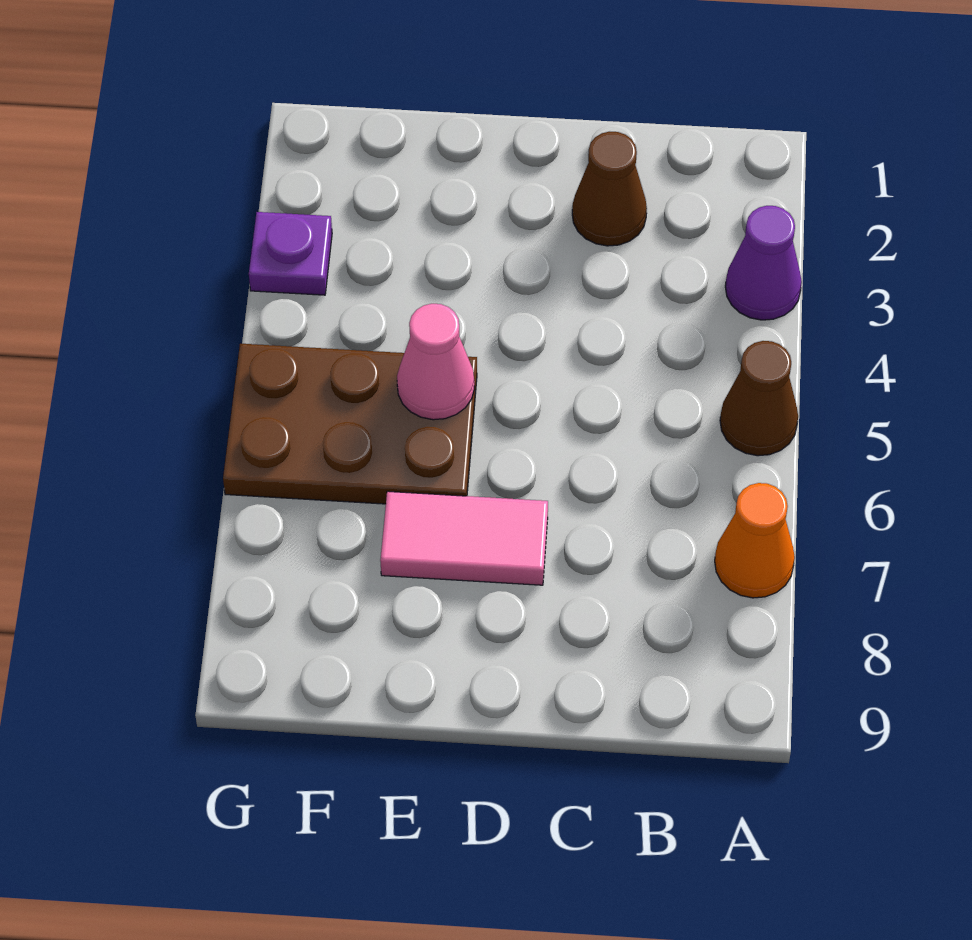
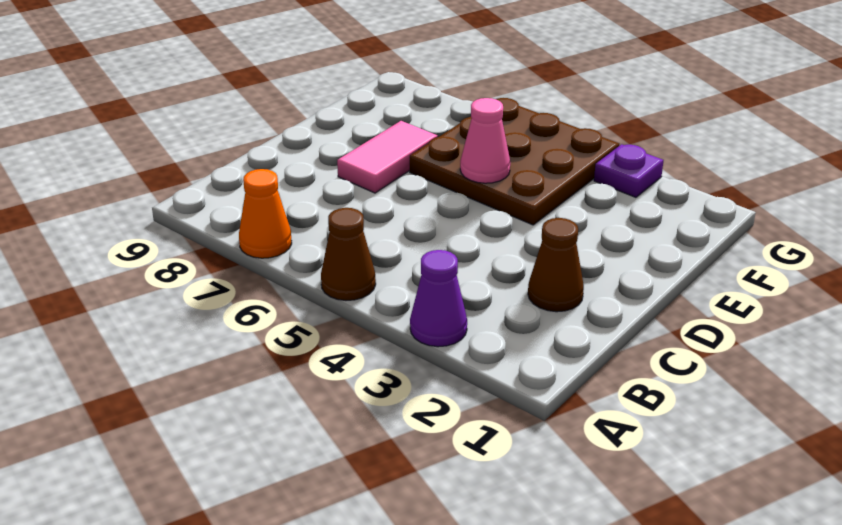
brown 2x3 plate [223,344,477,504] -> brown 3x3 plate [410,98,619,225]

